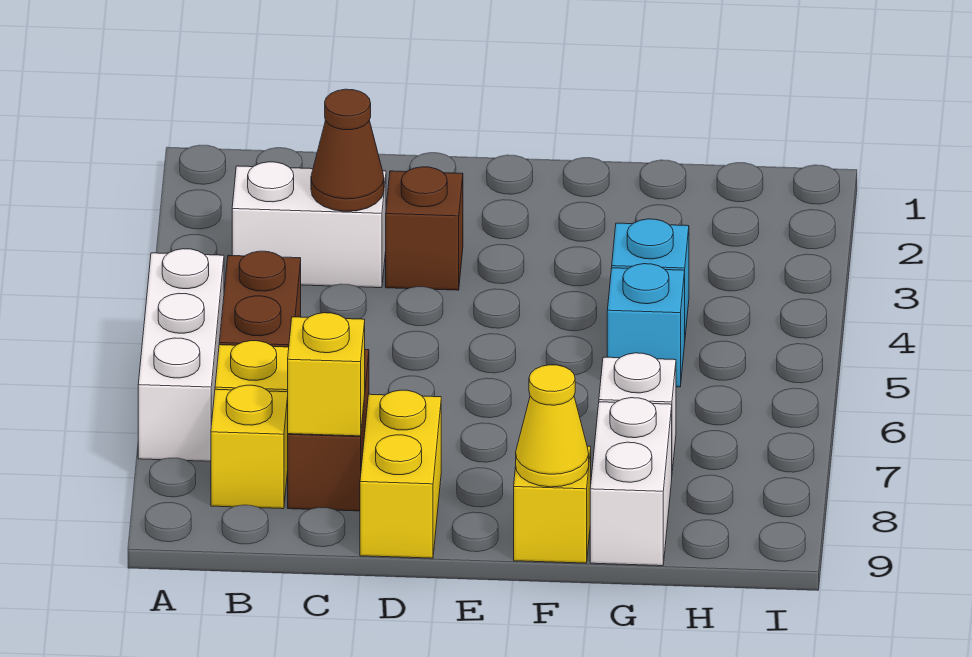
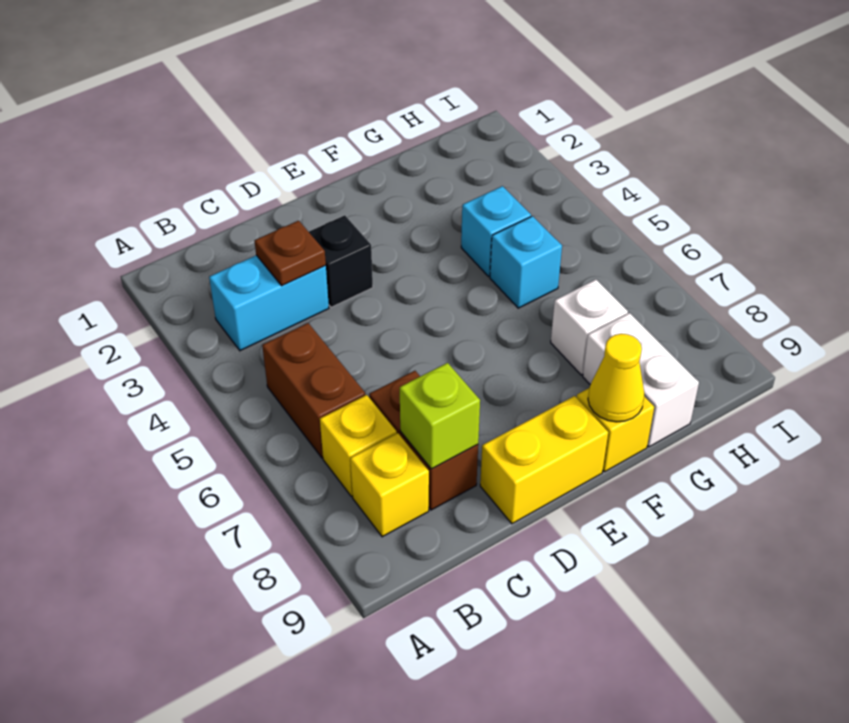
white 1x3 brick [138,249,224,461] -> none
white 1x2 brick [232,162,386,288] -> cyan 1x2 brick [209,255,329,351]
brown 1x1 cone [311,89,384,212] -> brown 1x1 plate [255,221,326,286]
yellow 1x1 brick [288,313,365,436] -> lime 1x1 brick [400,363,480,469]
brown 1x1 brick [386,167,463,290] -> black 1x1 brick [309,215,373,307]
yellow 1x2 brick [360,390,441,558] -> yellow 1x2 brick turned to [480,396,608,524]

